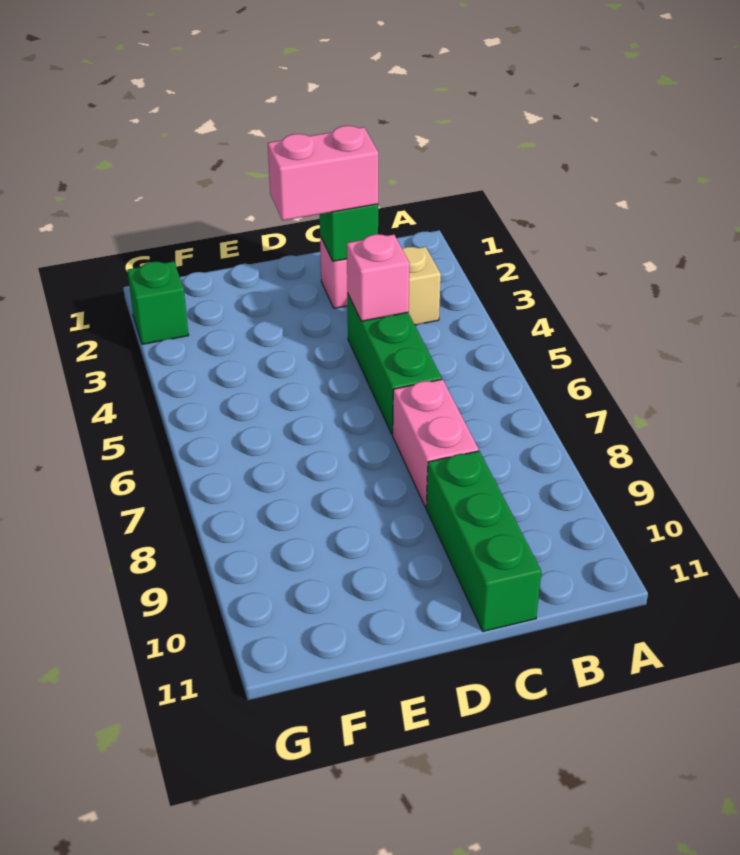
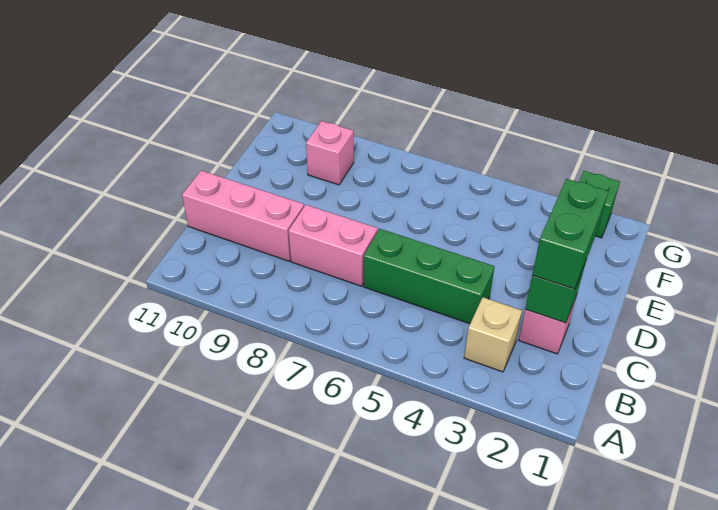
pink 1x2 brick [268,126,378,221] -> green 1x2 brick [532,179,608,289]
pink 1x1 brick [347,234,410,321] -> pink 1x1 brick moved to [306,121,354,185]
green 1x3 brick [426,451,541,631] -> pink 1x3 brick [182,171,304,261]

